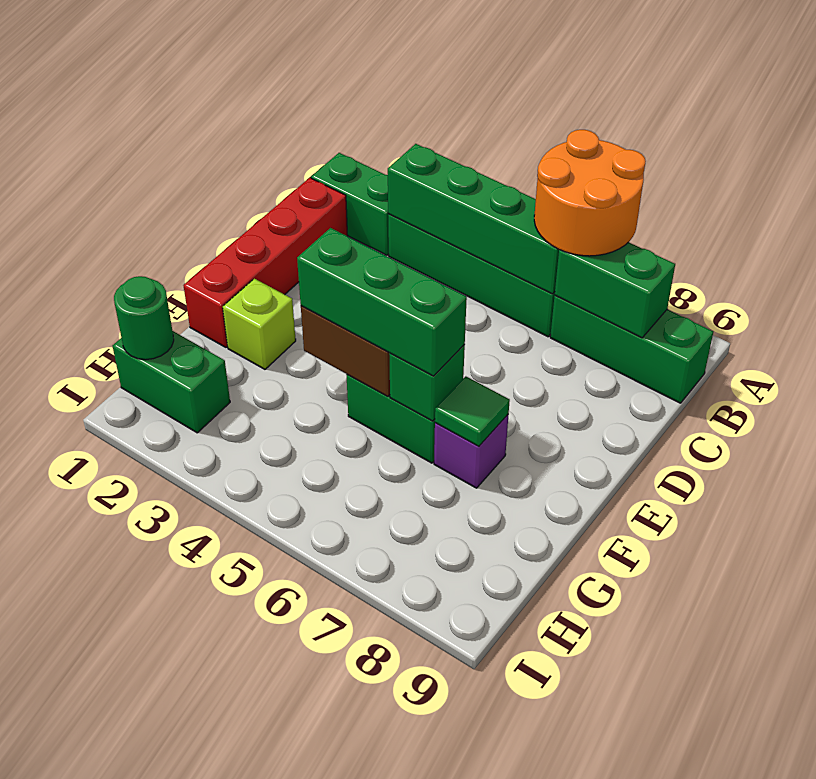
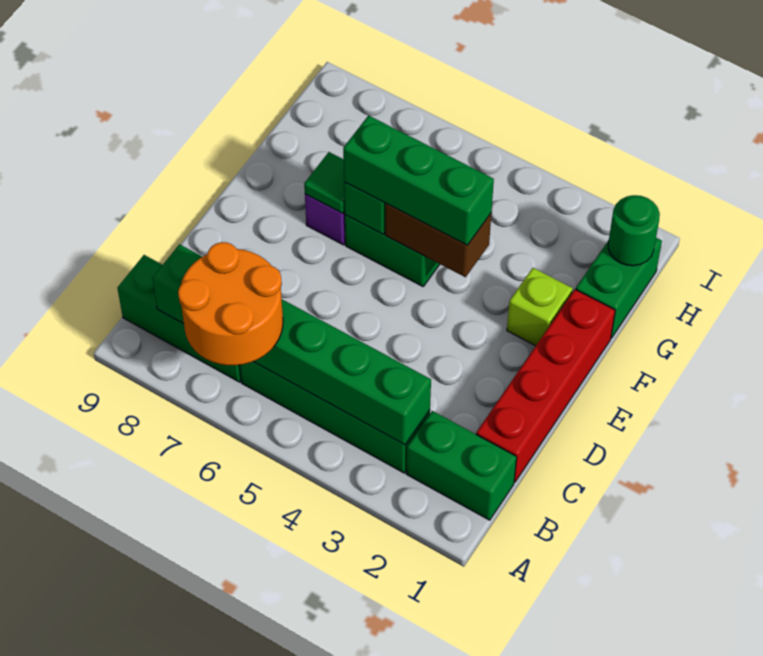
green 1x2 brick [113,331,230,433] -> green 1x2 brick turned to [576,238,662,338]

